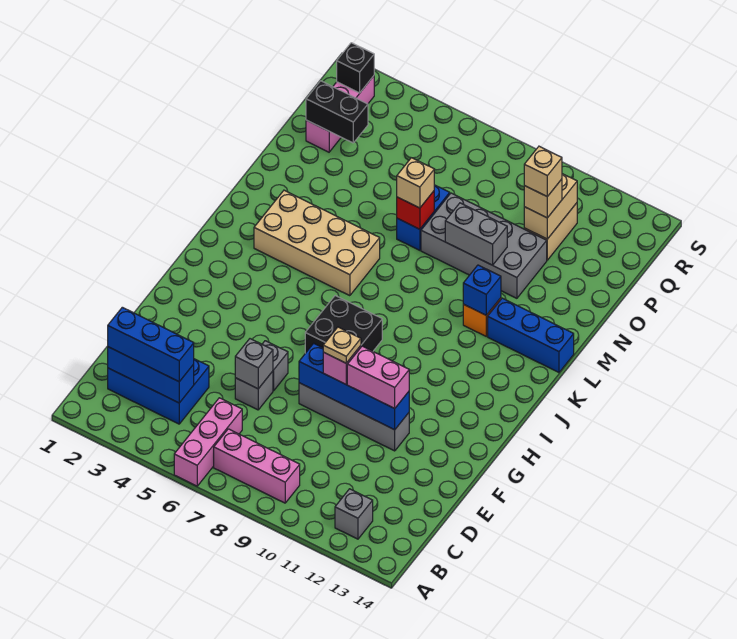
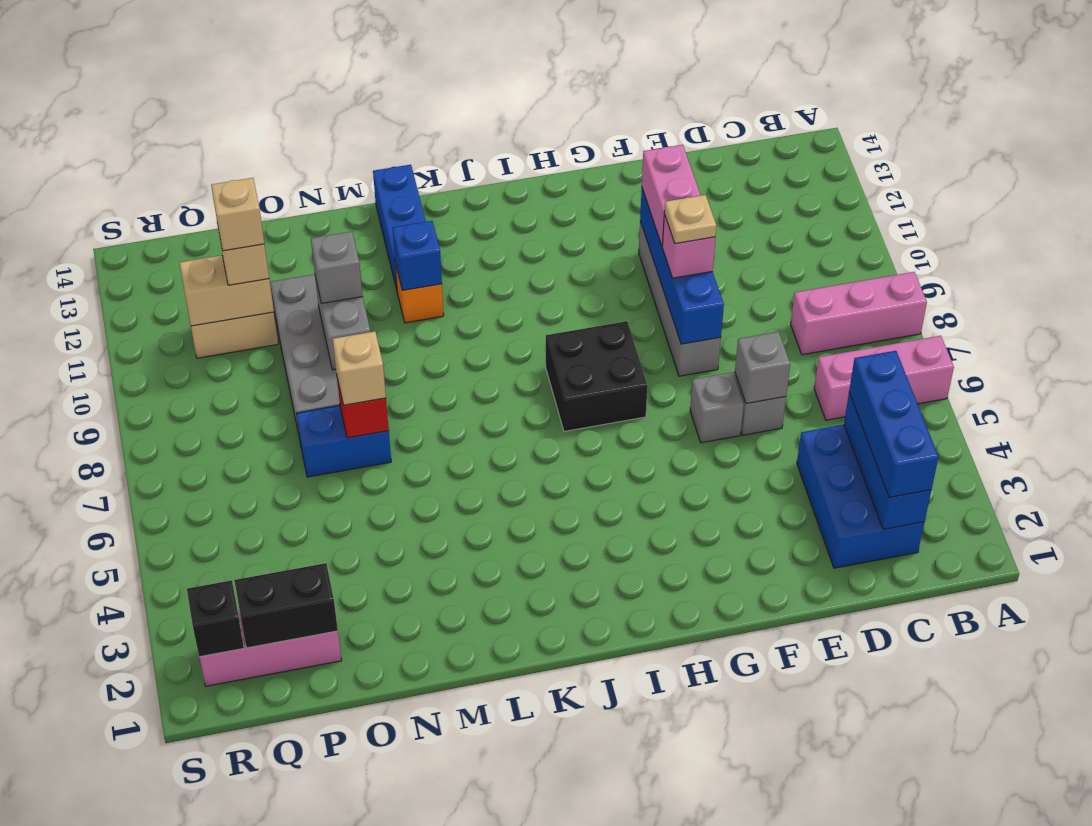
pink 1x3 brick [214,429,300,503] -> pink 1x3 brick turned to [791,272,927,355]
grey 1x1 brick [335,489,373,539] -> grey 1x1 brick moved to [311,232,363,304]
tan 2x4 brick [254,190,380,296] -> none
black 1x2 brick [306,81,368,143] -> black 1x2 brick turned to [234,563,338,648]

